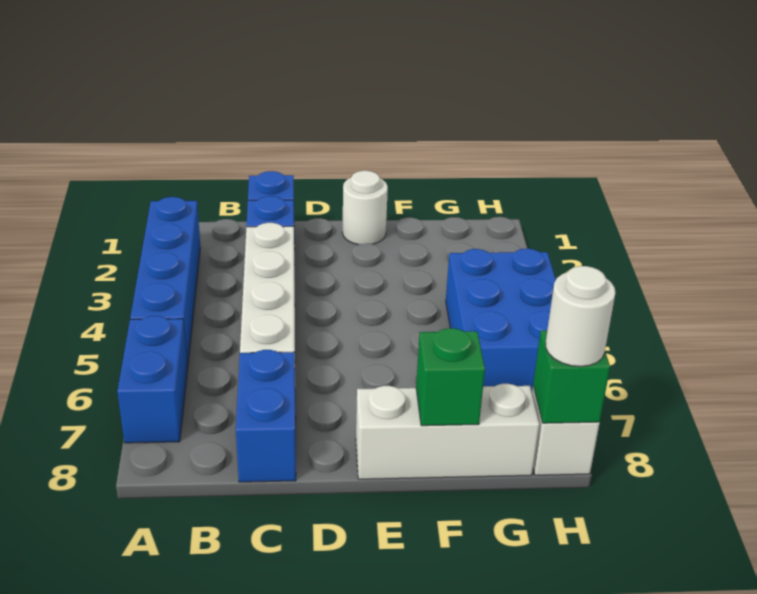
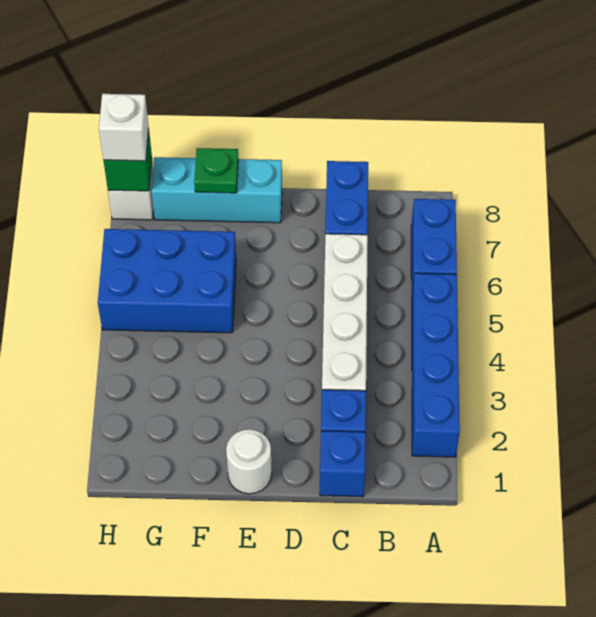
white 1x3 brick [356,384,539,479] -> cyan 1x3 brick [152,157,282,223]
green 1x1 brick [416,328,485,426] -> green 1x1 plate [194,148,238,193]
blue 2x3 brick [446,249,556,391] -> blue 2x3 brick turned to [98,229,236,333]
white 1x1 round brick [546,266,615,367] -> white 1x1 brick [99,94,149,161]

